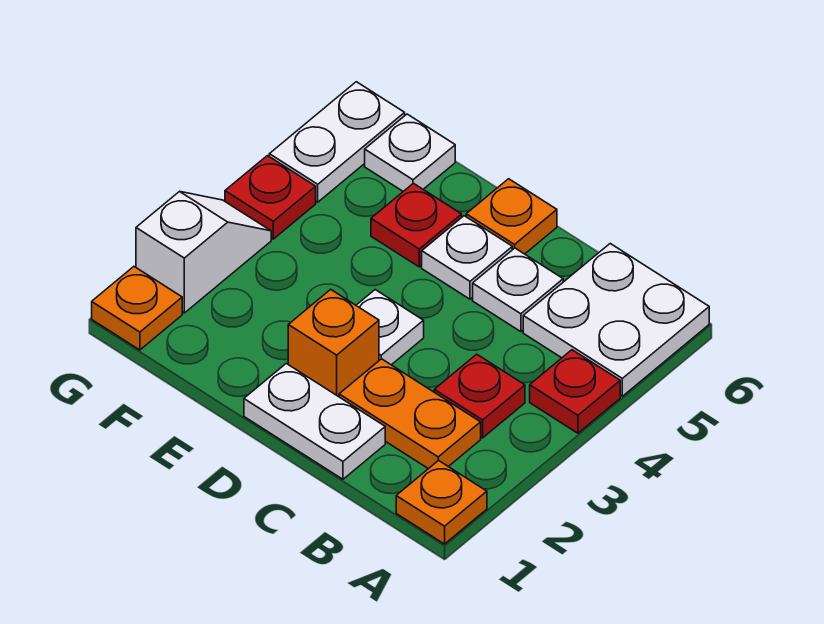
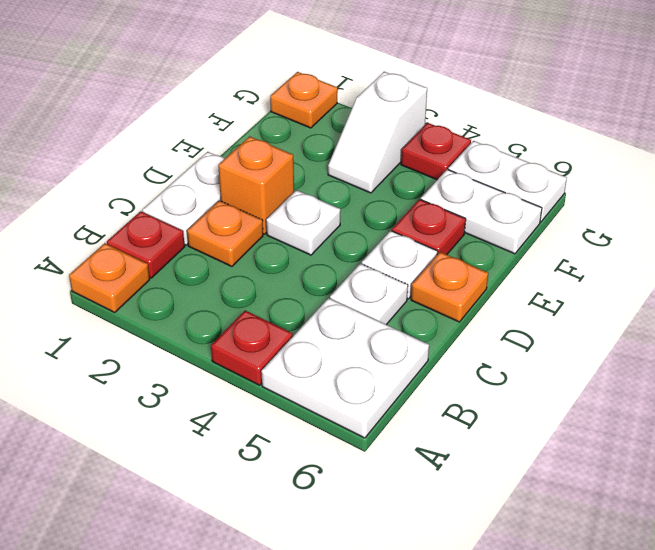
orange 1x2 plate [339,359,481,469] -> orange 1x1 plate [187,201,263,266]
red 1x1 plate [434,354,525,438] -> red 1x1 plate moved to [107,211,185,278]
white 1x1 plate [365,114,455,191] -> white 1x2 plate [421,169,542,254]
white 1x2 slope [136,191,271,313] -> white 1x2 slope turned to [328,72,427,193]

